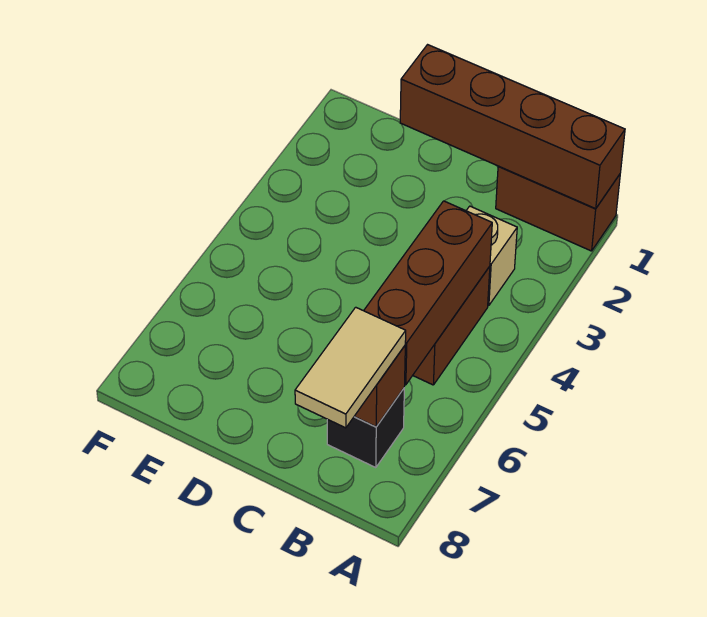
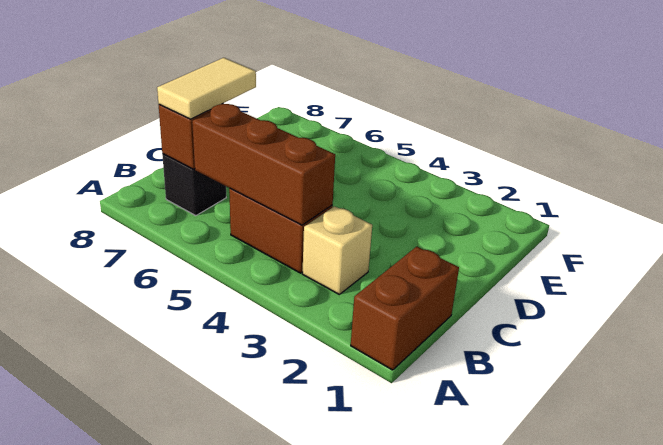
brown 1x4 brick [400,45,625,209] -> none
tan 1x2 tile [295,307,406,428] -> tan 1x2 tile turned to [157,58,256,119]

